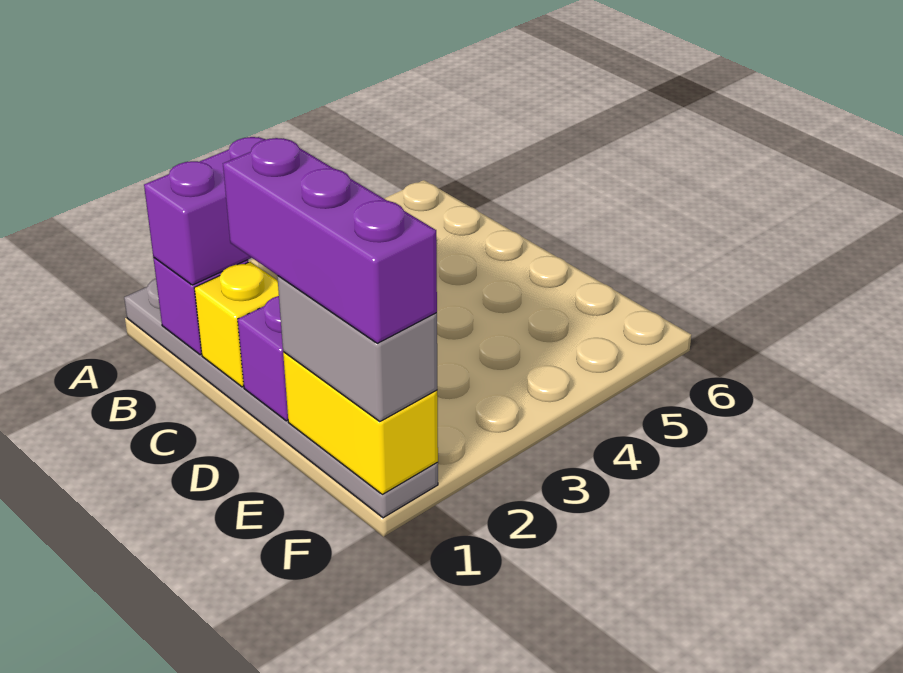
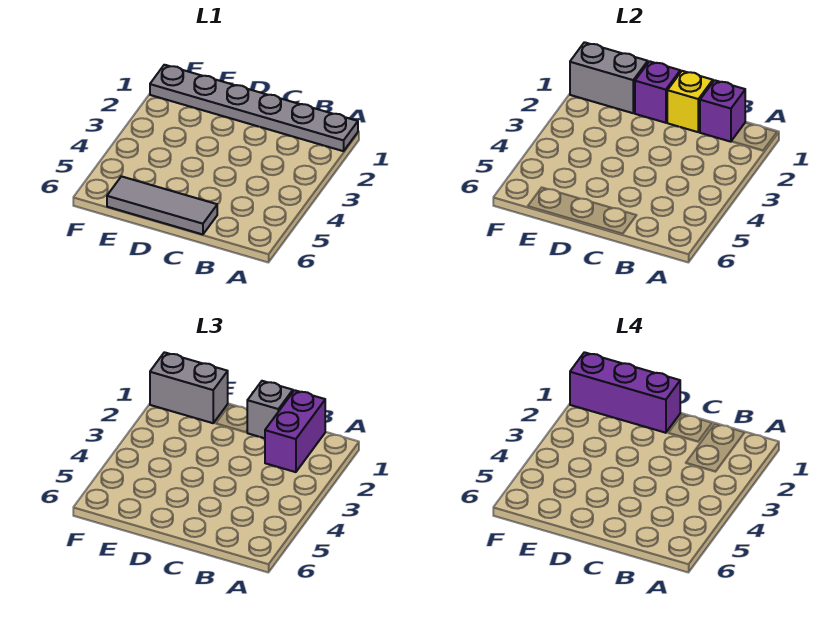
none -> grey 1x1 brick [247,381,293,438]
none -> grey 1x3 tile [107,176,217,234]
yellow 1x2 brick [283,352,438,494] -> grey 1x2 brick [570,42,648,113]

